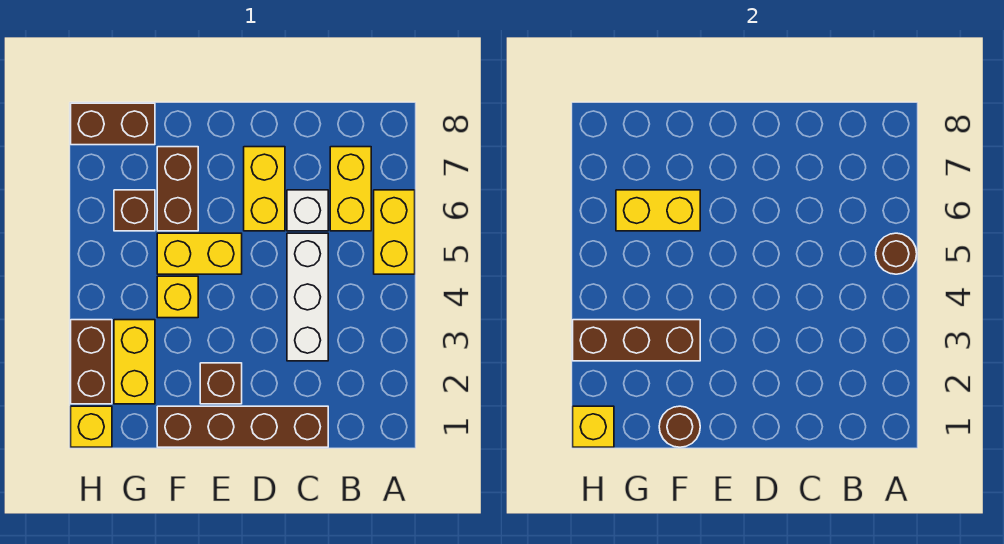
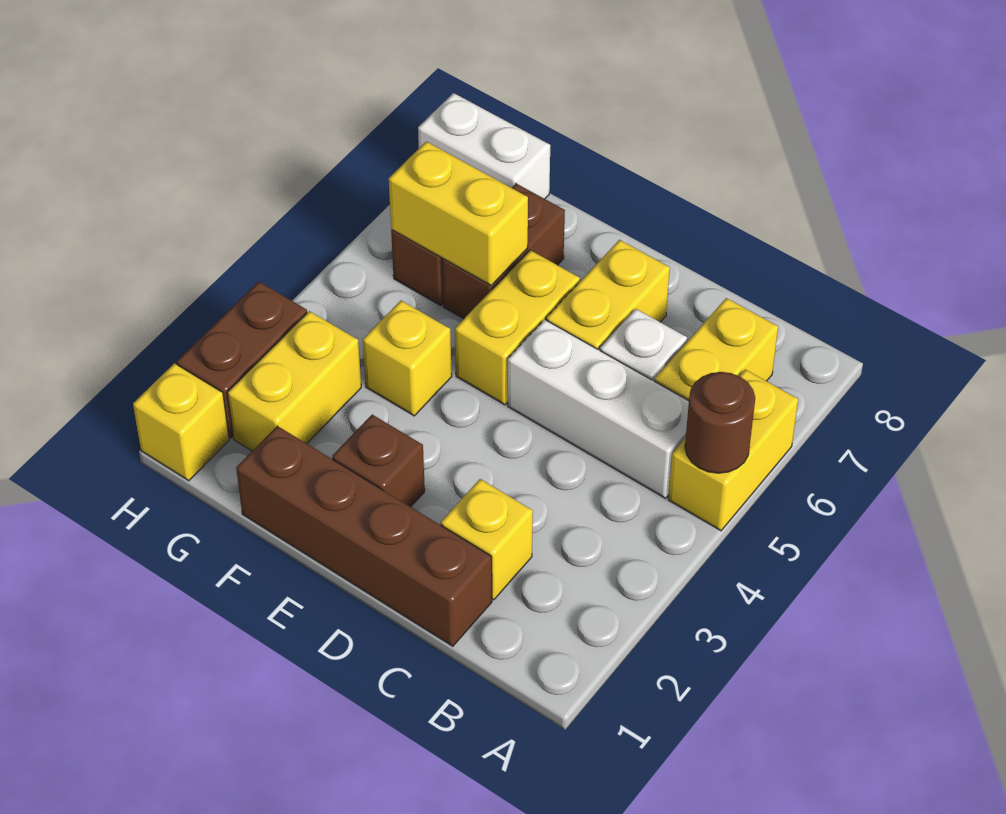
white 1x3 brick [287,233,328,361] -> white 1x3 brick turned to [508,320,689,498]
yellow 1x2 brick [157,233,242,274] -> yellow 1x2 brick turned to [455,250,580,405]
brown 1x1 round brick [659,406,700,447] -> none
brown 1x3 brick [573,320,700,361] -> none
brown 1x2 brick [71,103,155,145] -> white 1x2 brick [418,93,550,199]
yellow 1x1 brick [573,406,614,447] -> yellow 1x1 brick moved to [441,479,533,600]

